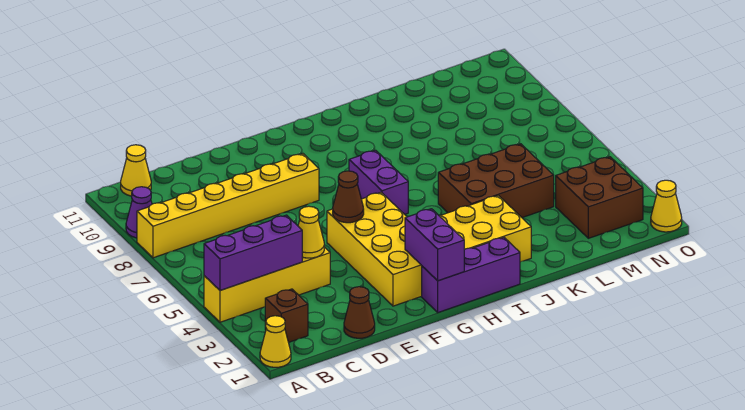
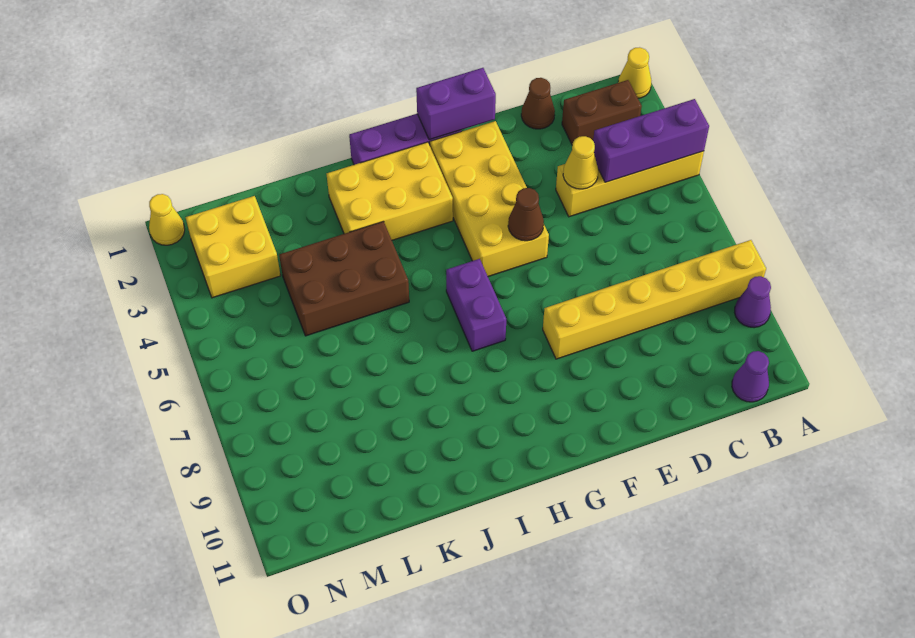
brown 1x1 brick [265,289,308,342] -> brown 1x2 brick [562,80,642,144]
yellow 1x1 cone [121,145,151,196] -> purple 1x1 cone [732,351,769,402]
purple 1x2 brick [405,209,464,281] -> purple 1x2 brick turned to [416,68,496,140]
brown 2x2 brick [556,157,643,238] -> yellow 2x2 brick [186,196,281,298]

